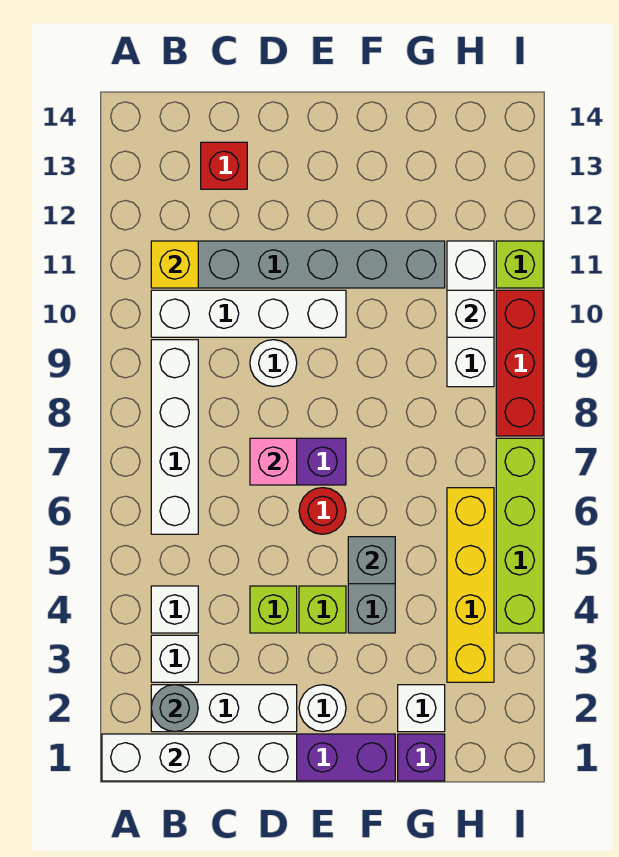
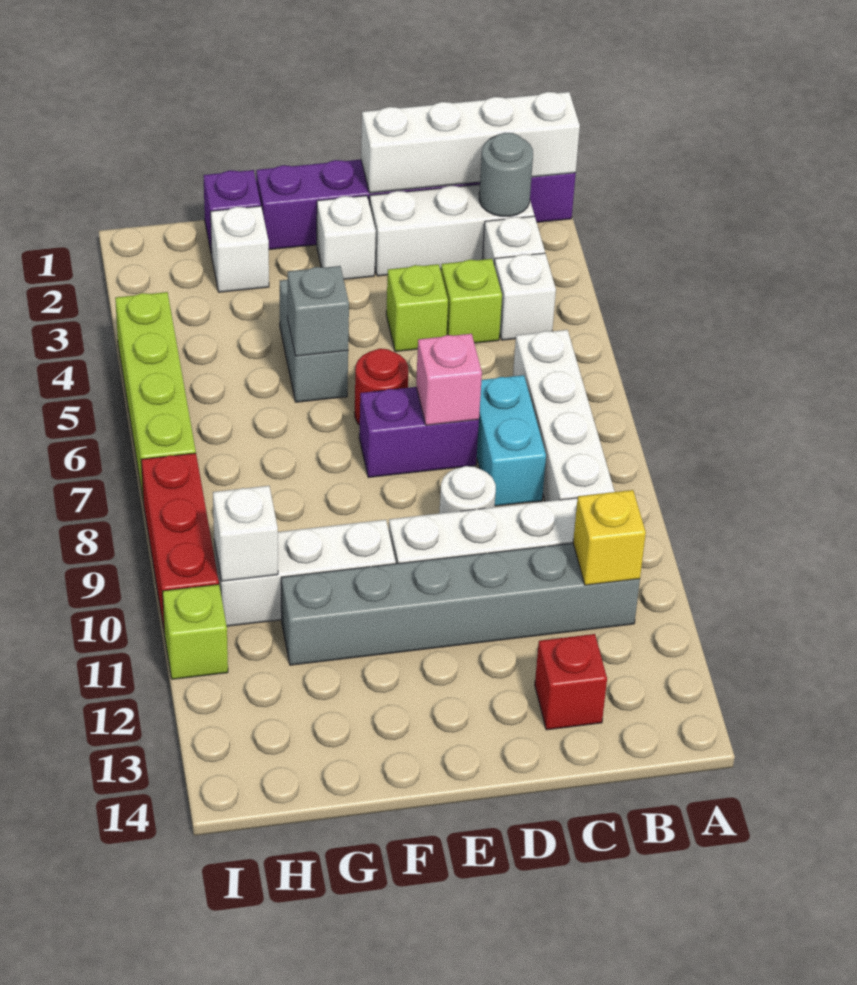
none -> cyan 1x2 brick [477,375,546,506]
white 1x1 round brick [299,685,346,732] -> white 1x1 brick [317,196,376,279]
lime 1x1 brick [299,586,346,633] -> lime 1x1 brick moved to [441,259,502,343]
yellow 1x4 brick [447,488,494,682] -> none
white 1x3 brick [447,241,494,387] -> white 1x3 brick turned to [214,520,396,626]

